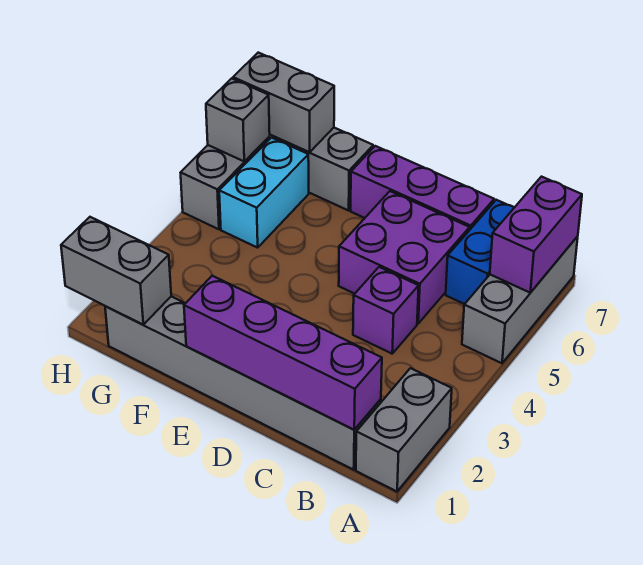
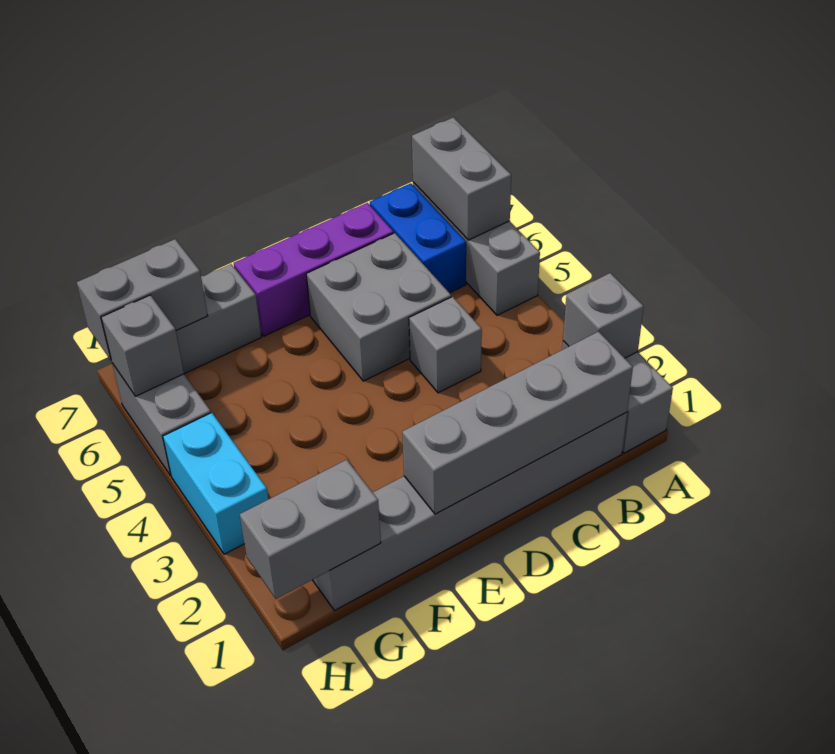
none -> grey 1x1 brick [563,273,644,358]
purple 1x2 brick [490,177,582,293] -> grey 1x2 brick [412,117,511,240]
purple 1x4 brick [184,276,382,430] -> grey 1x4 brick [402,332,633,514]
purple 1x1 brick [353,267,419,354] -> grey 1x1 brick [409,297,482,393]
purple 2x2 brick [339,191,470,323] -> grey 2x2 brick [306,233,451,381]
cyan 1x2 brick [219,138,309,248] -> cyan 1x2 brick moved to [163,413,268,554]

